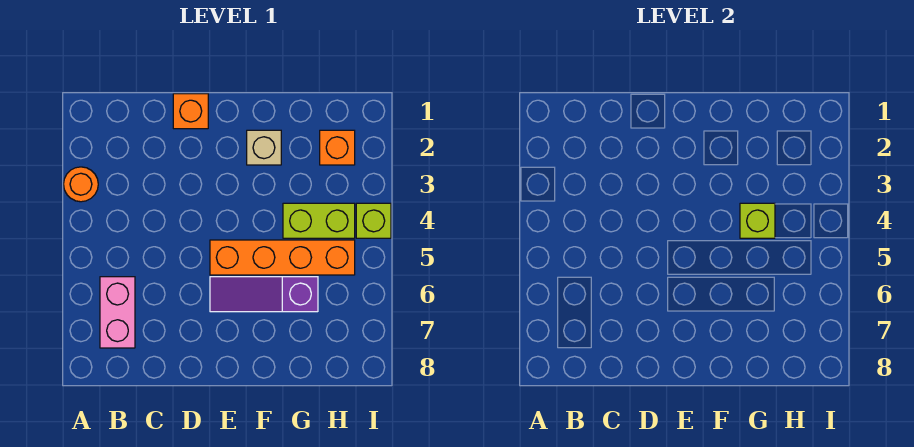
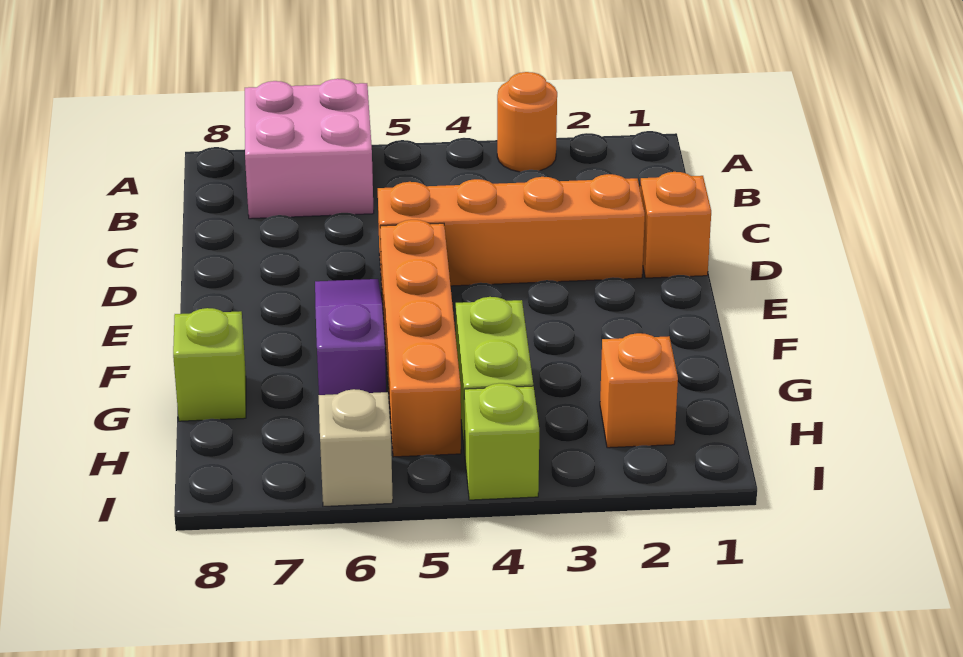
pink 1x2 brick [100,277,135,348] -> pink 2x2 brick [245,79,374,219]
none -> orange 1x4 brick [378,174,645,286]
tan 1x1 brick [247,130,281,165] -> tan 1x1 brick moved to [319,389,393,506]
lime 1x1 brick [740,203,775,238] -> lime 1x1 brick moved to [173,308,246,421]

